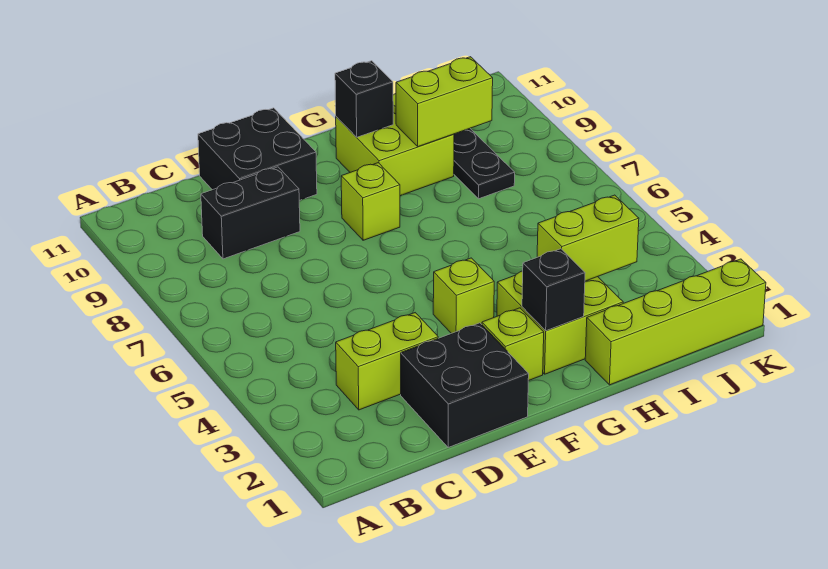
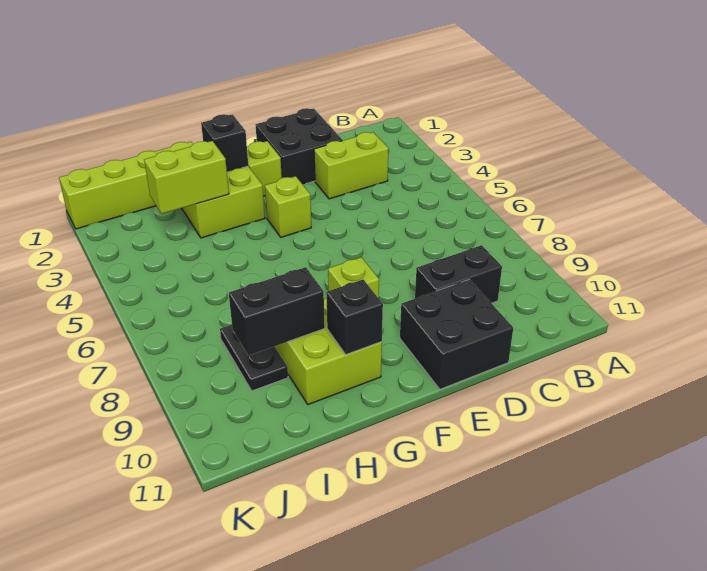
lime 1x2 brick [396,57,493,147] -> black 1x2 brick [229,267,325,355]

